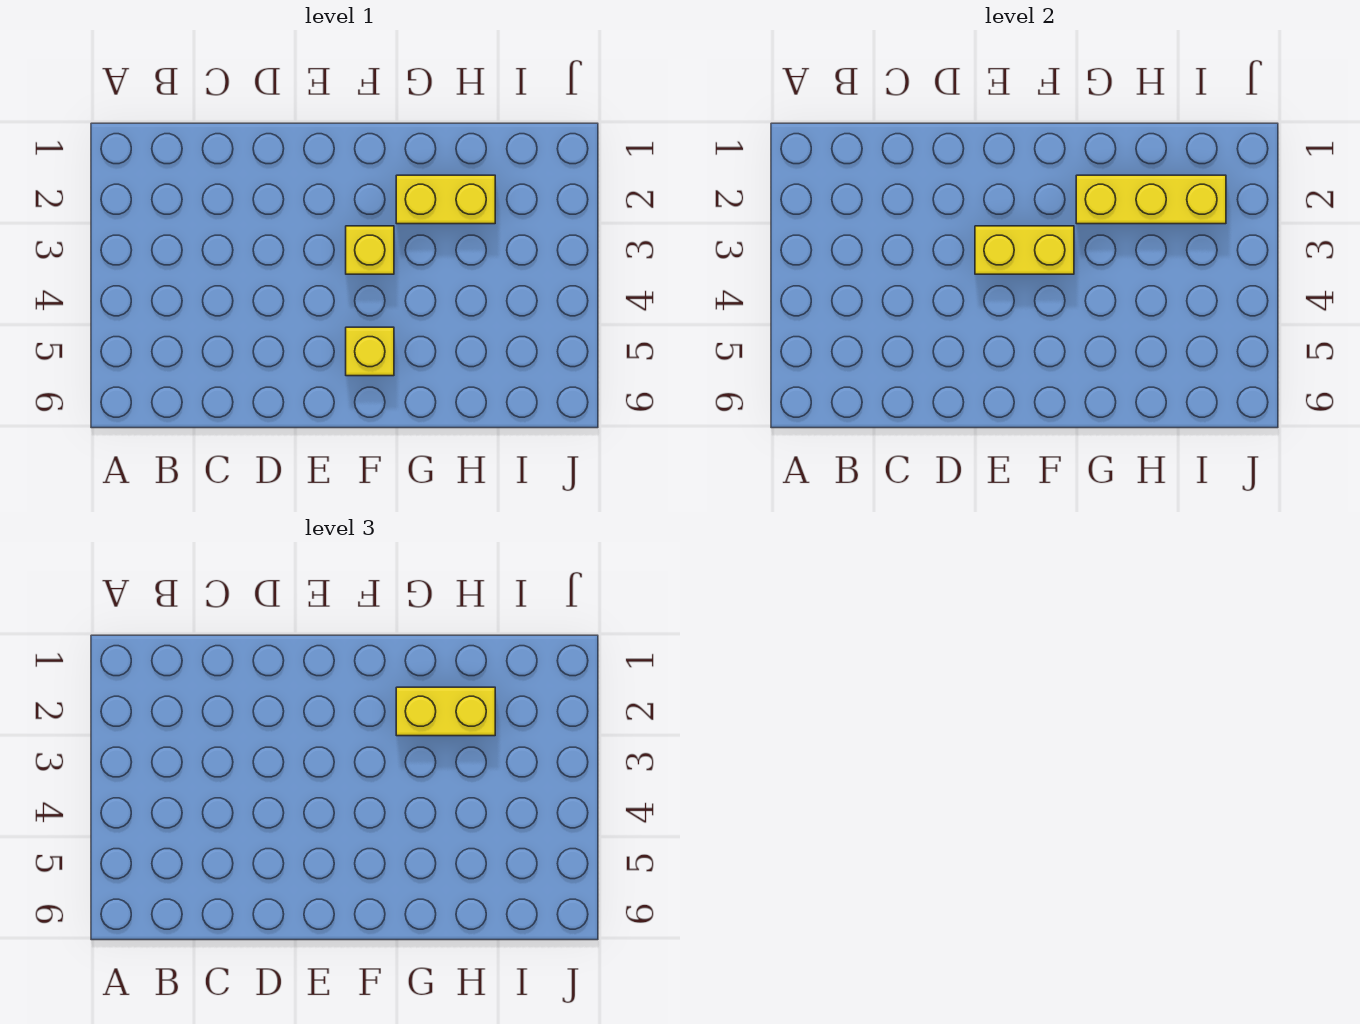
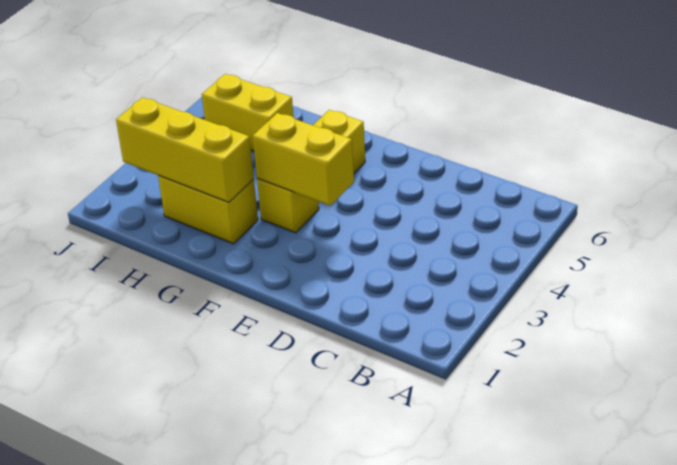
yellow 1x2 brick [396,687,495,736] -> yellow 1x2 brick moved to [202,74,293,151]

